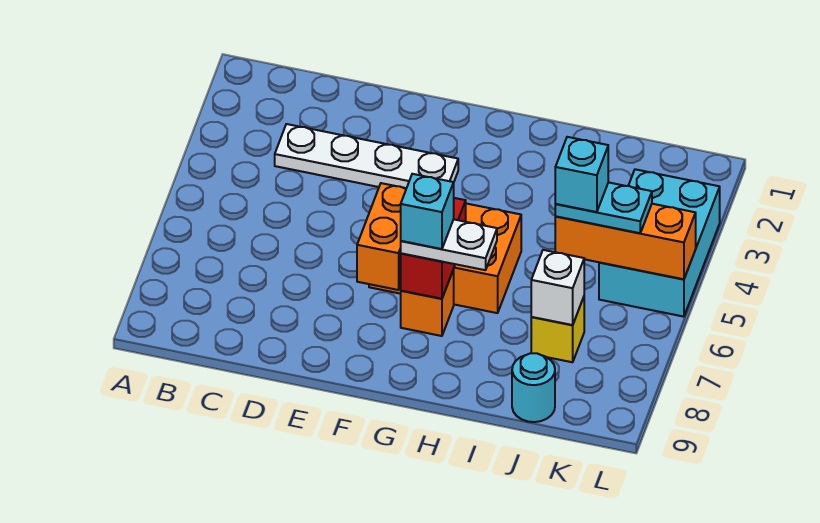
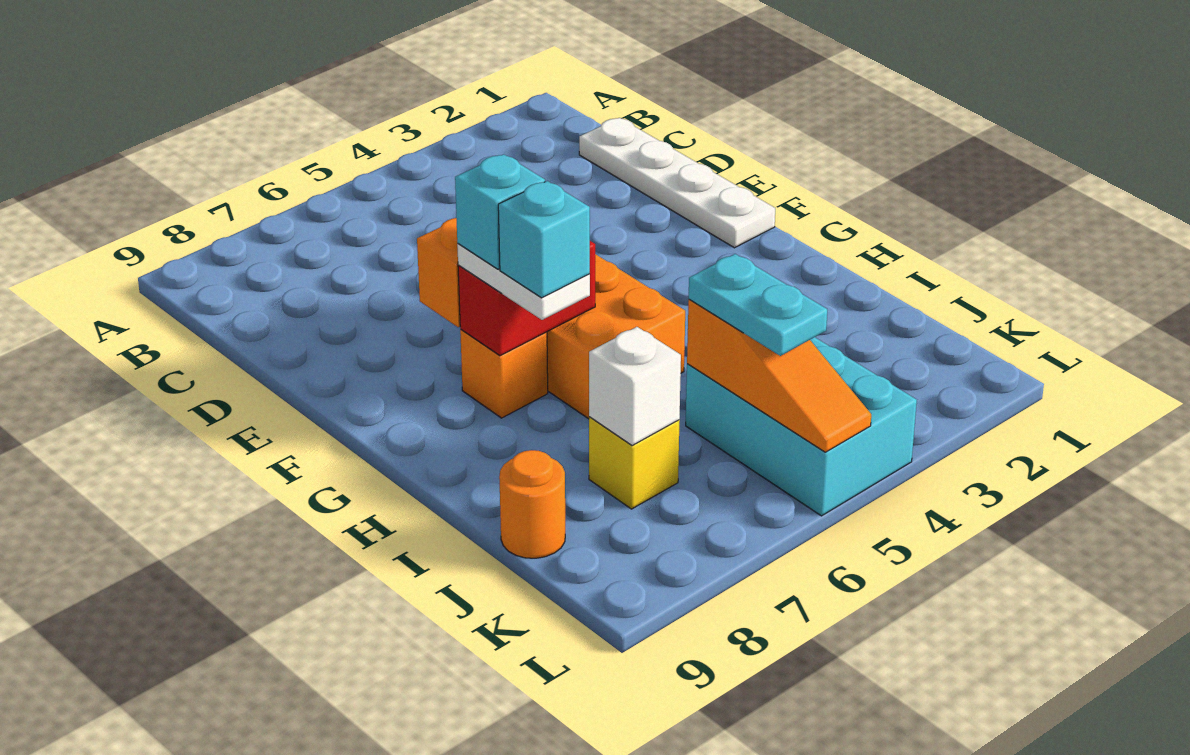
white 1x4 plate [275,124,458,188] -> white 1x4 plate moved to [579,118,775,248]
orange 1x3 brick [555,204,696,279] -> orange 1x3 slope [687,299,871,452]
cyan 1x1 brick [555,137,608,212] -> cyan 1x1 brick moved to [498,181,590,298]
cyan 1x1 round brick [512,353,555,422] -> orange 1x1 round brick [499,450,565,558]
cyan 2x3 brick [599,169,720,317] -> cyan 2x3 brick turned to [686,337,917,516]

